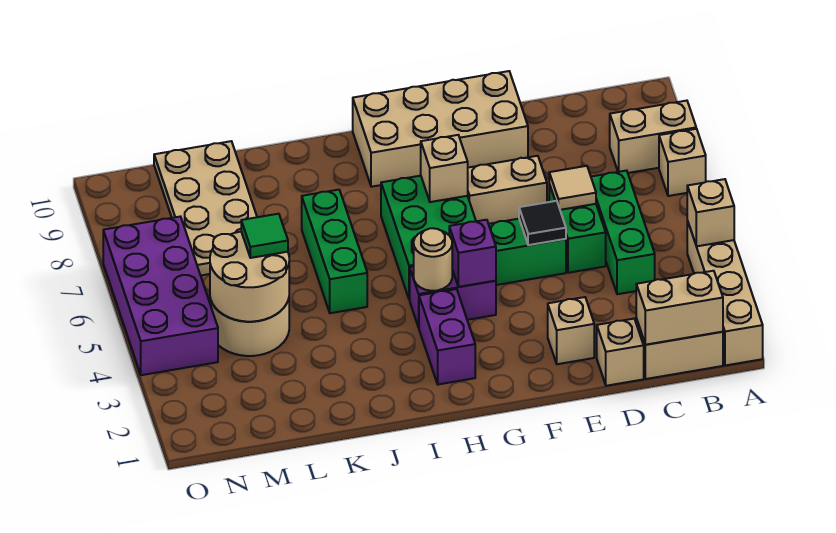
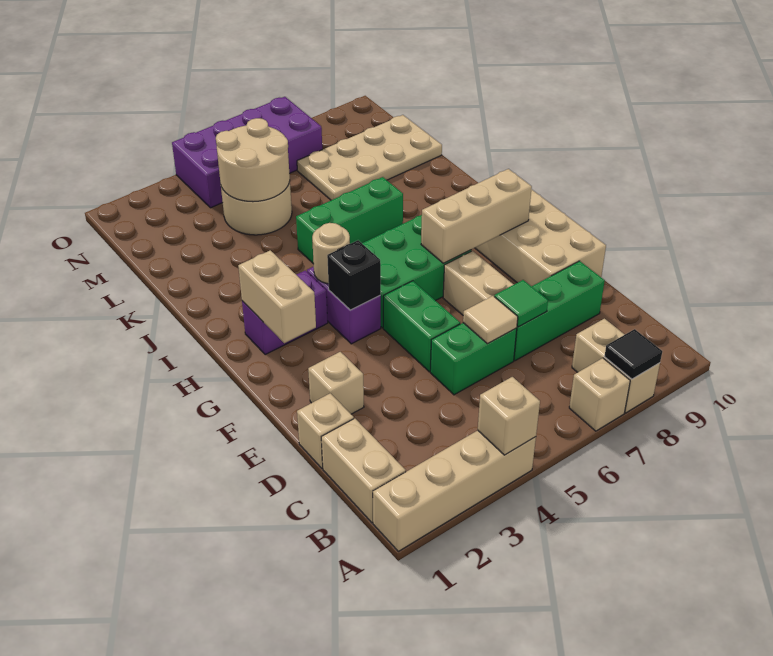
tan 1x2 brick [636,271,723,345] -> tan 1x2 brick moved to [238,250,316,343]
green 1x3 brick [591,171,655,294] -> green 1x3 brick moved to [514,261,605,361]
black 1x1 tile [519,201,566,245] -> black 1x1 tile moved to [604,329,662,379]
purple 1x1 brick [449,220,496,287] -> black 1x1 brick [327,240,381,310]
tan 1x1 brick [421,135,468,202] -> tan 1x3 brick [421,169,532,263]
green 1x1 tile [241,214,288,258] -> green 1x1 tile moved to [494,280,548,327]

